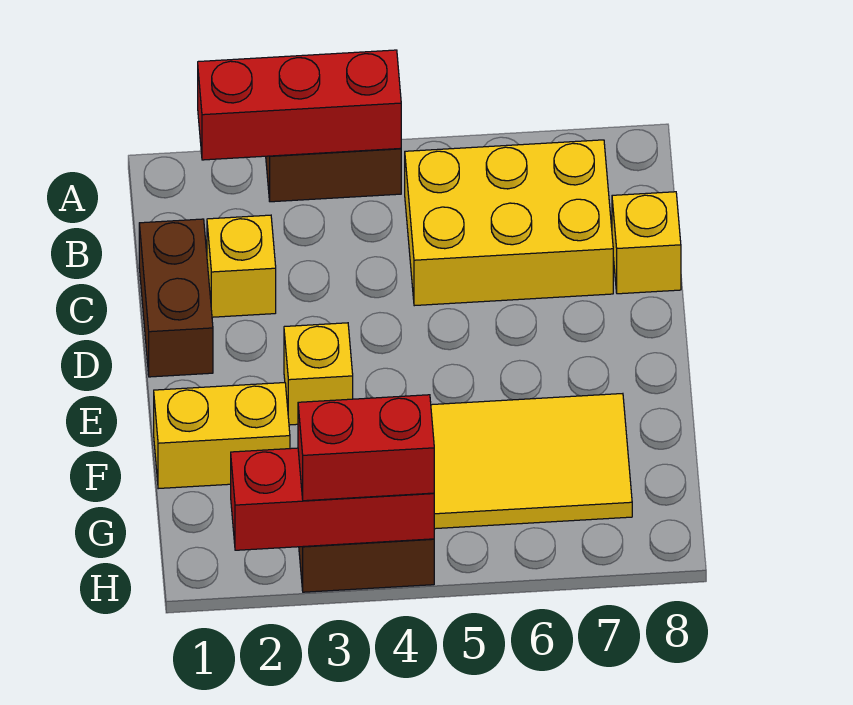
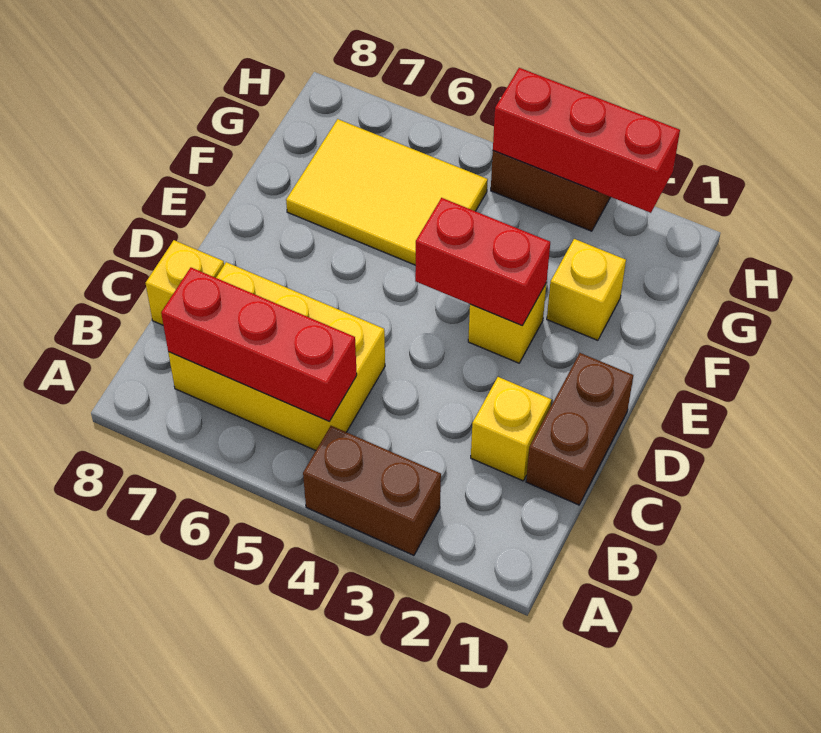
red 1x3 brick [198,50,401,160] -> red 1x3 brick moved to [161,268,357,421]
yellow 1x2 brick [154,383,290,489] -> yellow 1x1 brick [547,239,626,340]
red 1x2 brick [298,395,434,501] -> red 1x2 brick moved to [415,198,550,325]

